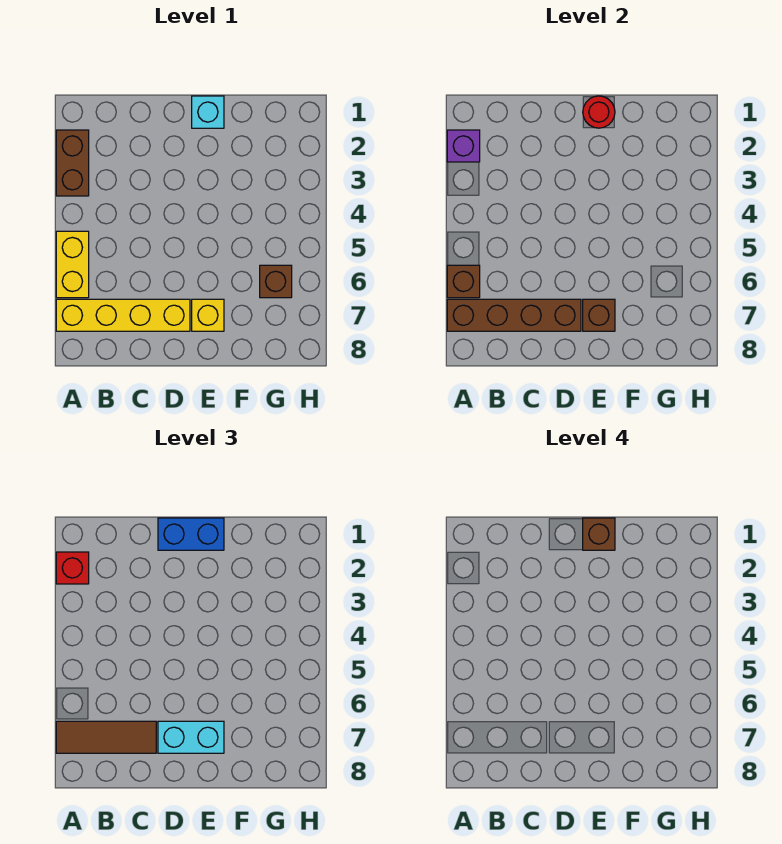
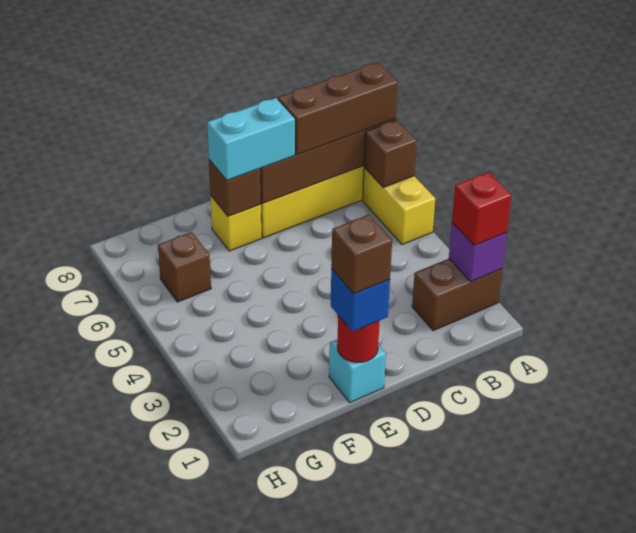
brown 1x2 brick [56,130,89,196] -> brown 1x2 brick turned to [412,259,502,331]
brown 1x3 tile [56,721,156,753] -> brown 1x3 brick [278,62,398,155]
blue 1x2 brick [158,518,224,550] -> blue 1x1 brick [331,269,390,332]

